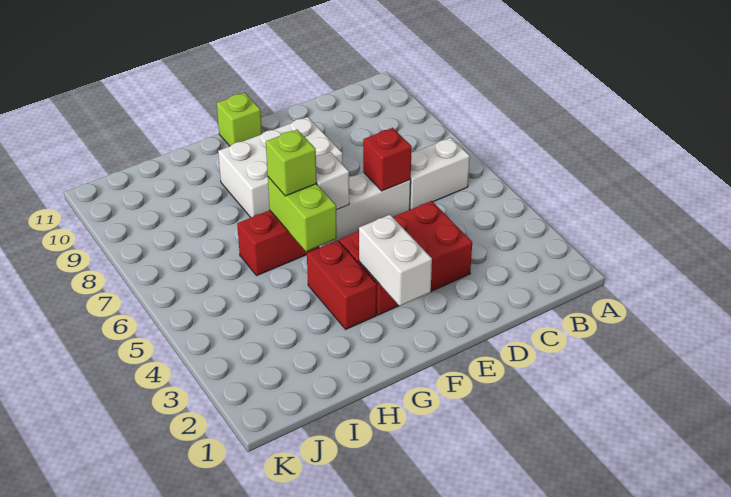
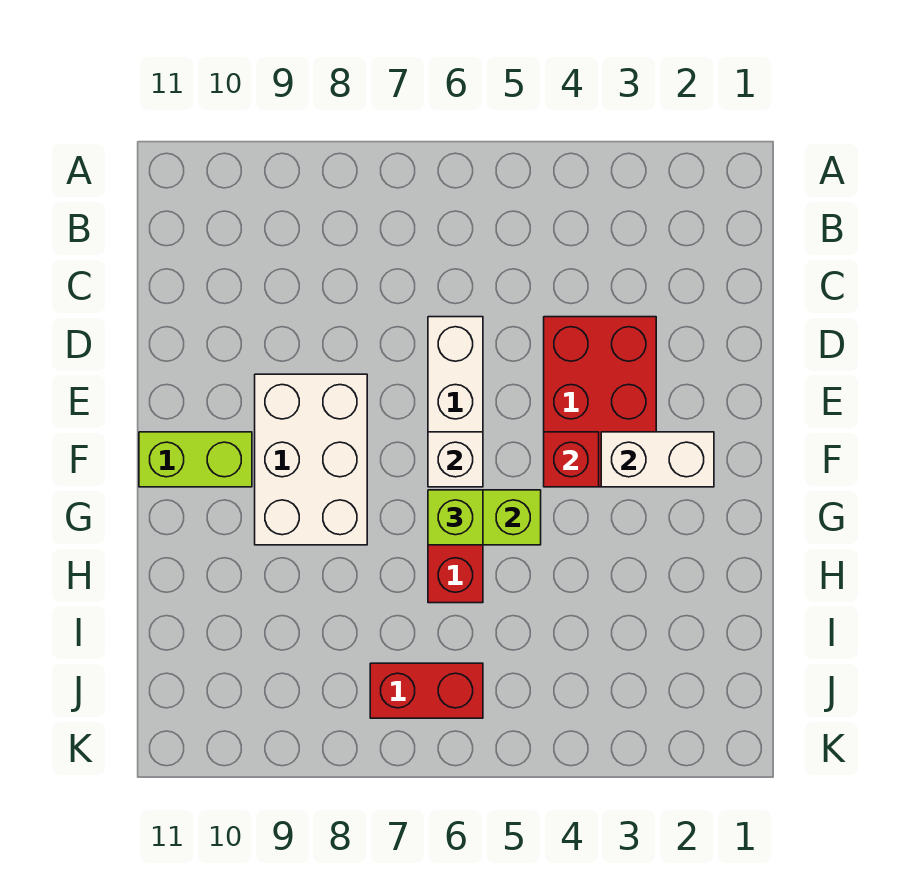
white 1x2 brick [410,138,470,210] -> none
red 1x1 brick [363,128,412,191] -> red 1x1 brick moved to [544,432,599,487]
lime 1x1 brick [217,93,262,146] -> lime 1x2 brick [139,432,252,487]
red 1x2 brick [307,240,377,329] -> red 1x2 brick moved to [370,663,483,718]

